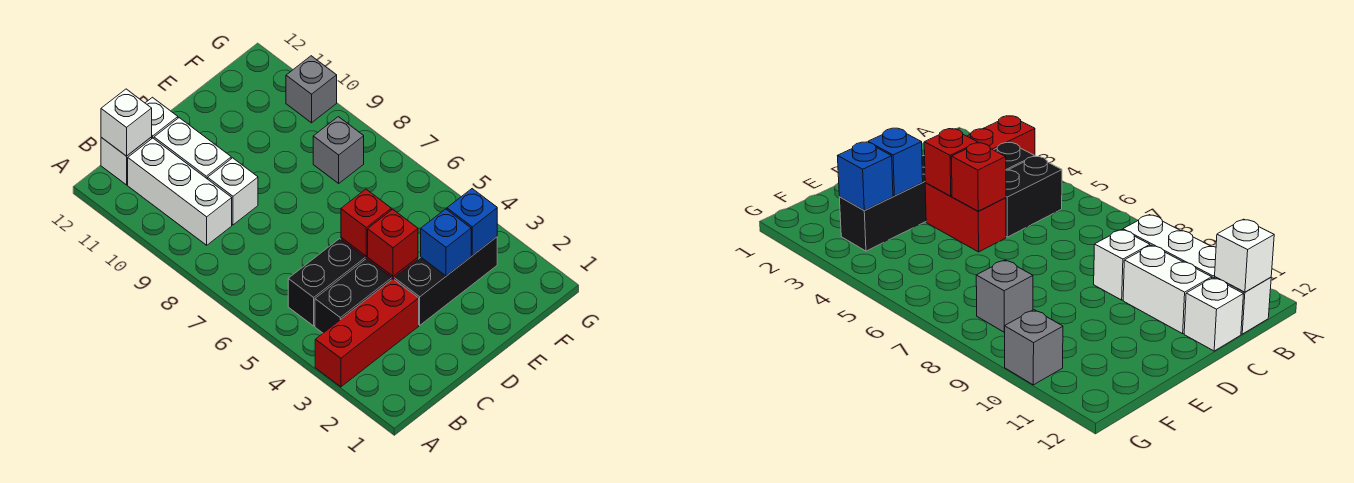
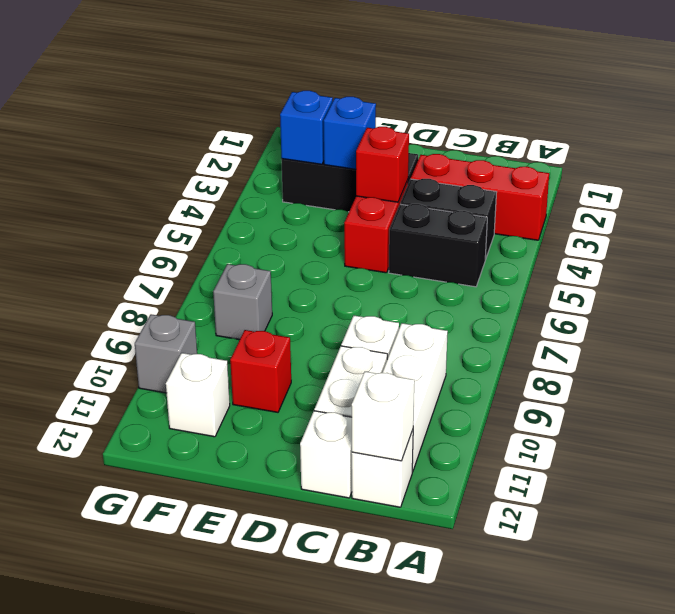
red 1x1 brick [341,189,391,256] -> red 1x1 brick moved to [230,330,291,412]
none -> white 1x1 brick [166,353,230,437]

